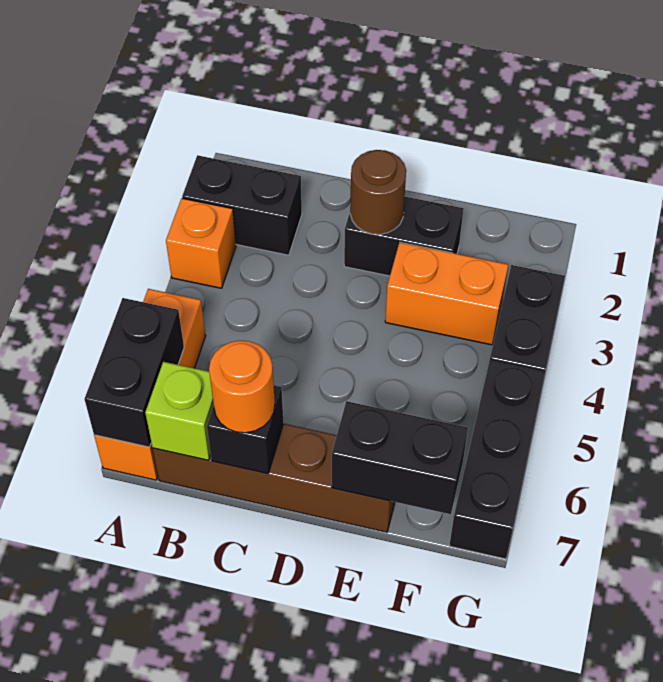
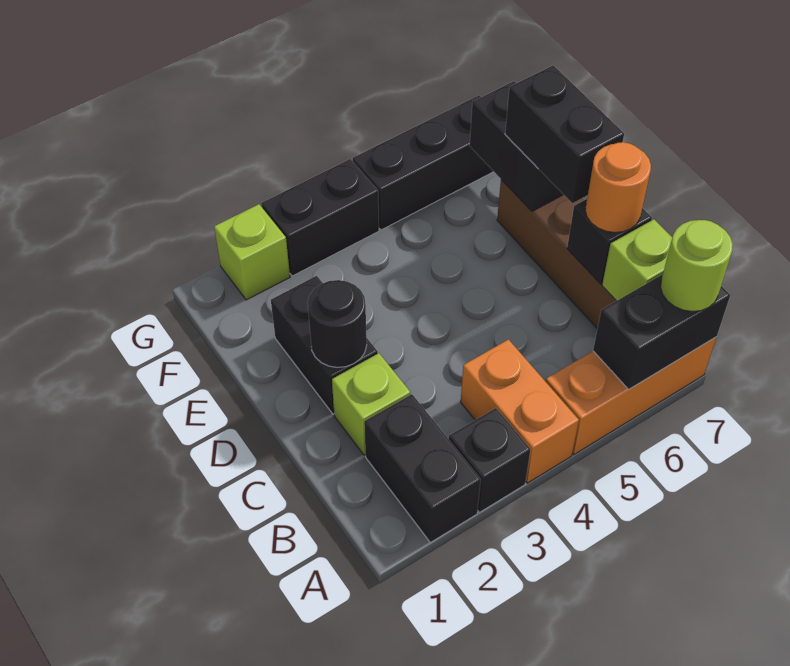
orange 1x1 brick [166,198,236,288] -> black 1x1 brick [449,408,530,512]
none -> lime 1x1 round brick [661,220,733,312]
none -> lime 1x1 brick [332,353,411,455]
brown 1x1 round brick [350,150,406,234] -> black 1x1 round brick [308,280,367,367]
none -> black 1x2 brick [505,65,624,203]
orange 1x2 brick [385,242,508,345] -> orange 1x2 brick moved to [461,339,579,483]
none -> lime 1x1 brick [214,204,290,300]

